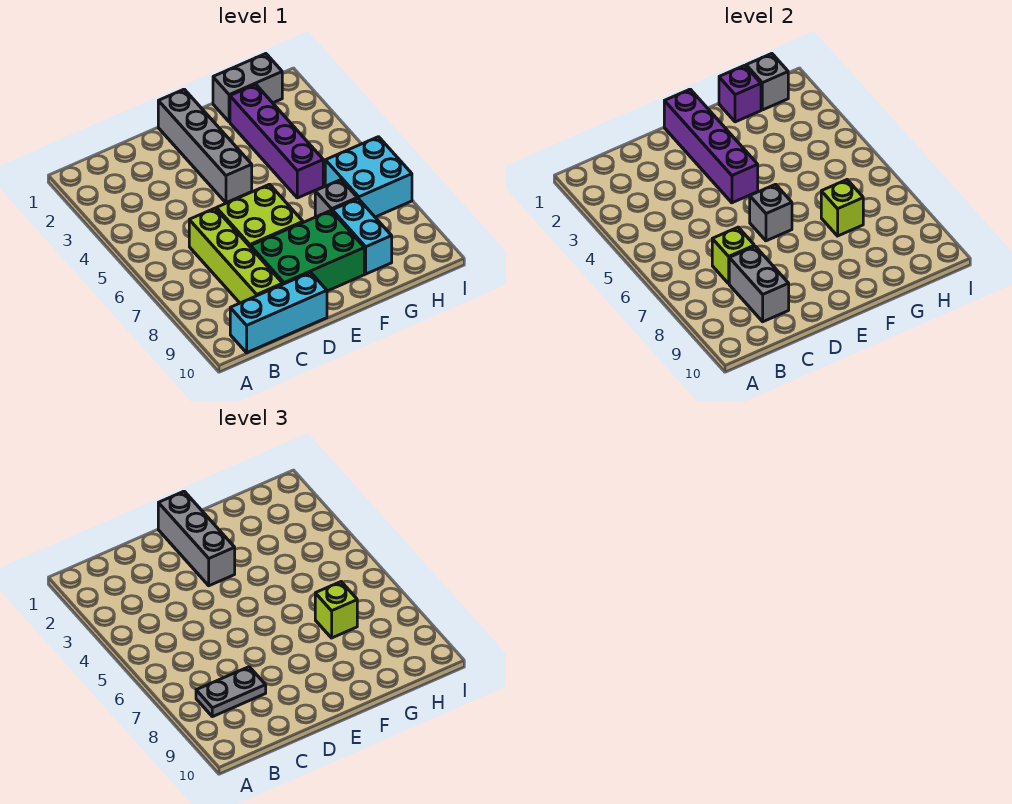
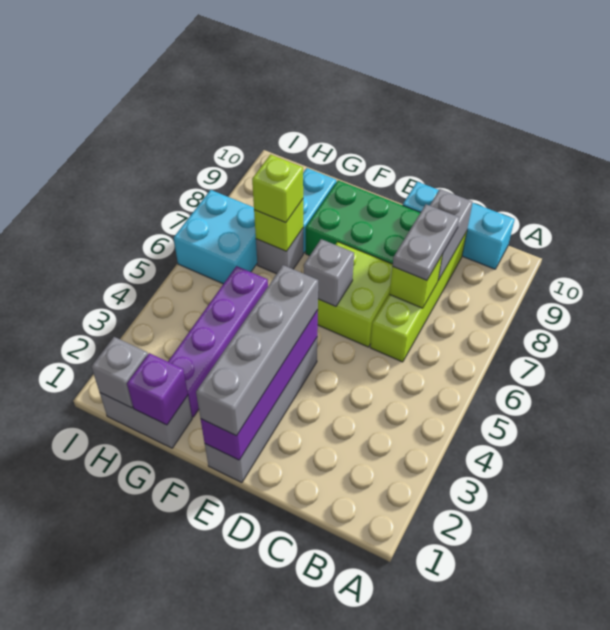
grey 1x2 plate [196,667,266,717] -> grey 1x2 plate turned to [393,204,460,280]
grey 1x3 brick [158,491,235,586] -> grey 1x4 brick [196,265,318,436]

